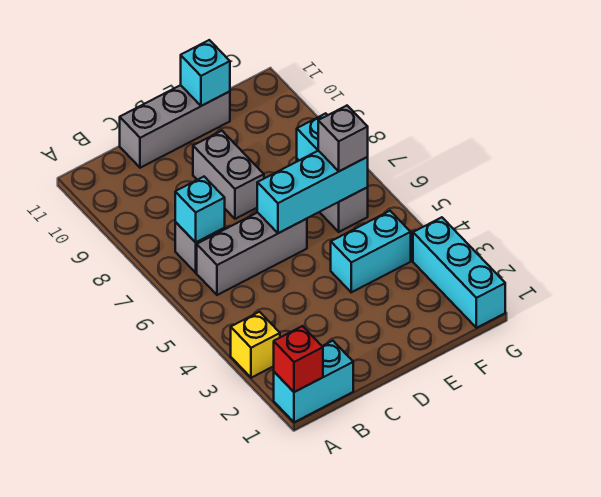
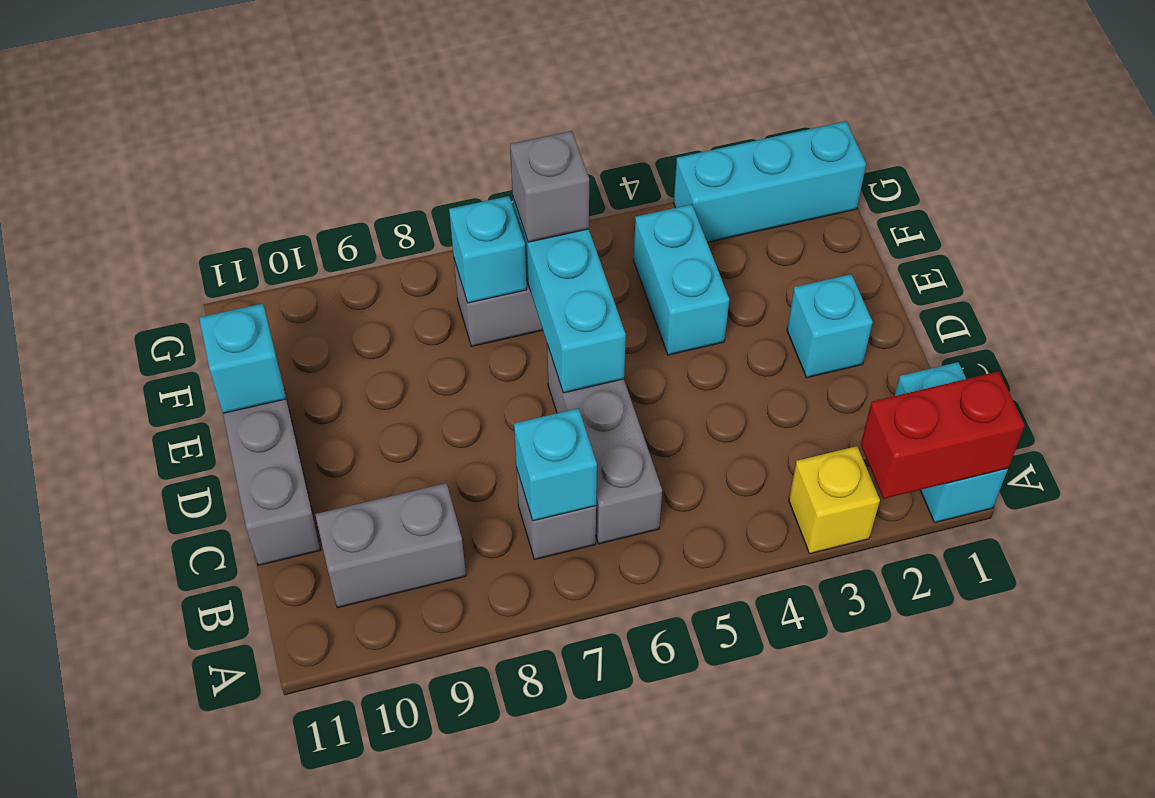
red 1x1 brick [274,326,323,392] -> red 1x2 brick [861,371,1025,499]
none -> cyan 1x1 brick [787,274,873,378]
grey 1x2 brick [193,131,264,219] -> grey 1x2 brick moved to [315,483,466,608]

